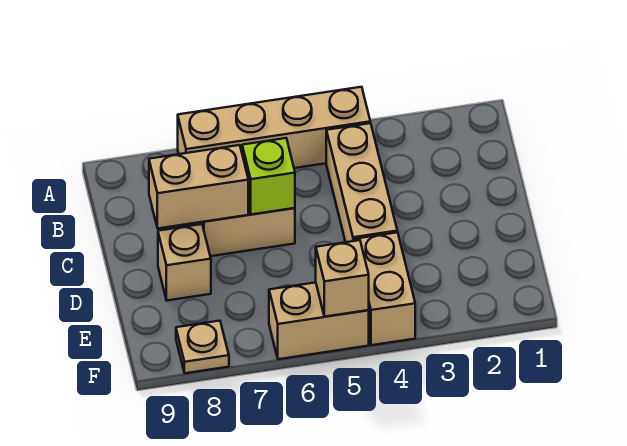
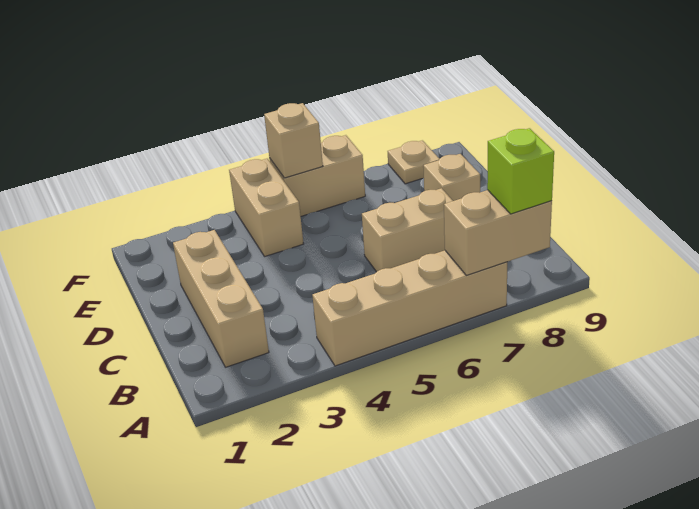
tan 1x3 brick [326,123,397,242] -> tan 1x3 brick moved to [173,230,269,367]
lime 1x1 brick [242,138,295,215] -> lime 1x1 brick moved to [487,128,554,214]
tan 1x2 brick [149,145,248,228] -> tan 1x2 brick moved to [444,190,552,275]

